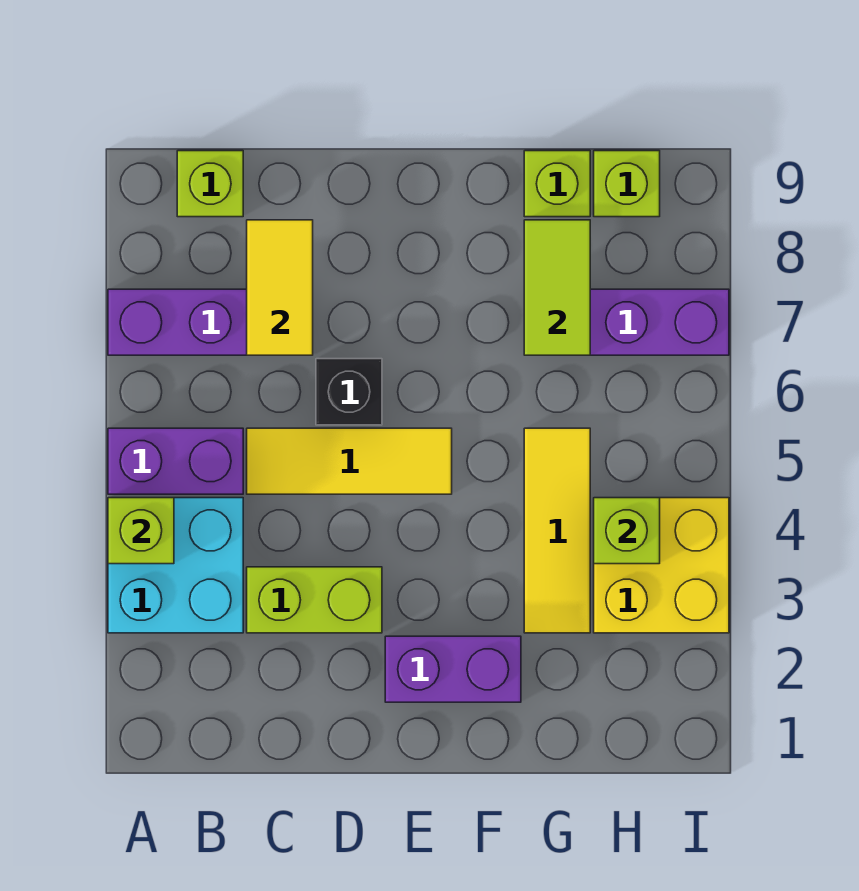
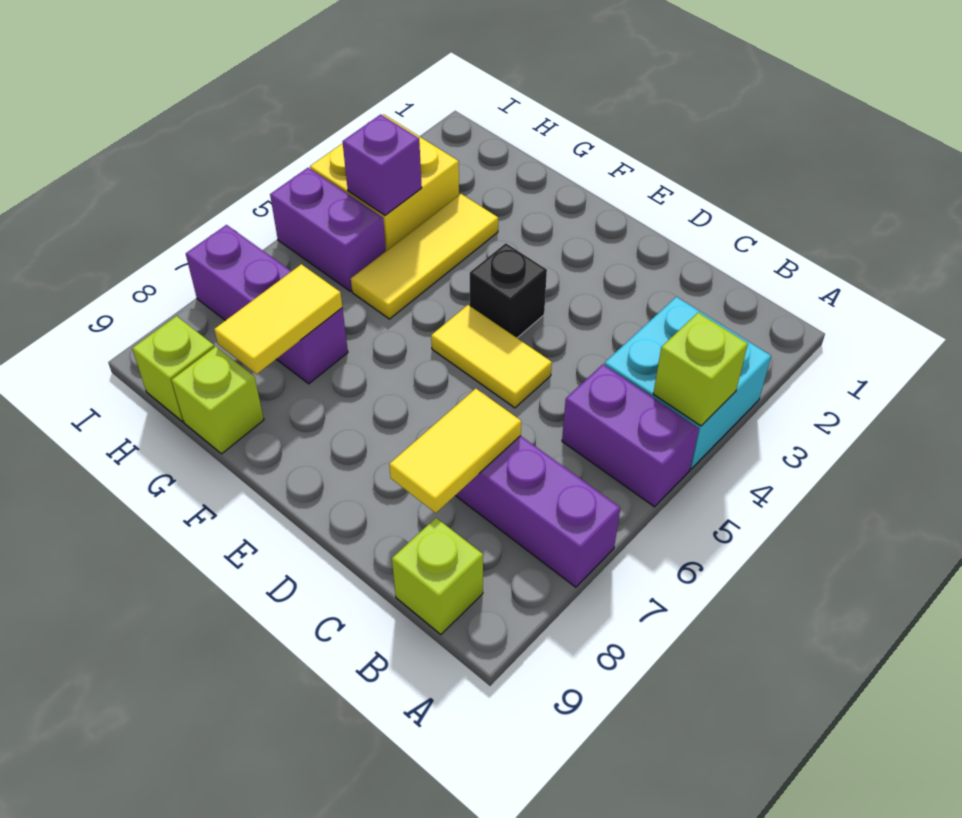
lime 1x2 brick [247,567,382,633] -> none
yellow 1x3 tile [247,428,452,494] -> yellow 1x2 tile [431,305,552,408]
black 1x1 brick [316,359,382,425] -> black 1x1 brick moved to [470,243,547,338]
purple 1x2 brick [385,636,521,702] -> purple 1x2 brick moved to [270,168,386,291]
lime 1x2 tile [524,220,590,355] -> yellow 1x2 tile [214,264,342,374]
lime 1x1 brick [594,498,660,564] -> purple 1x1 brick [342,114,422,215]

